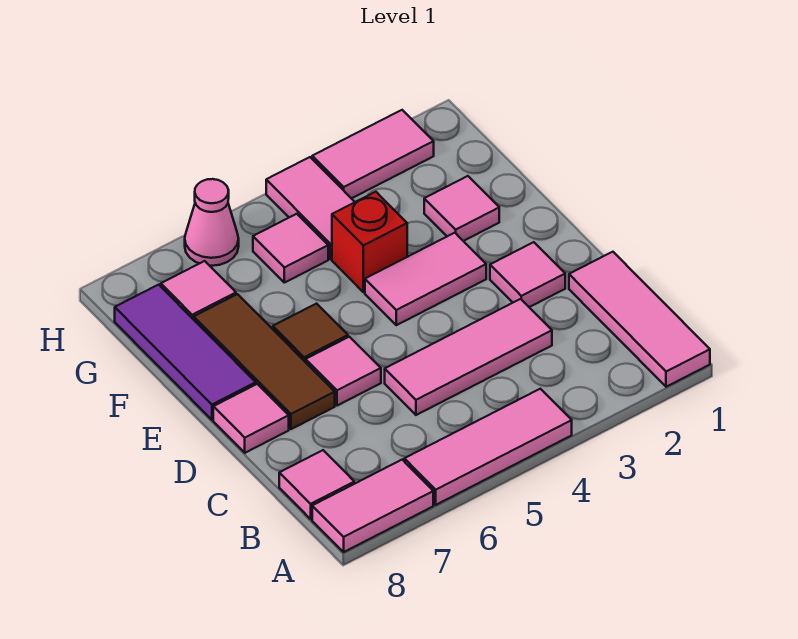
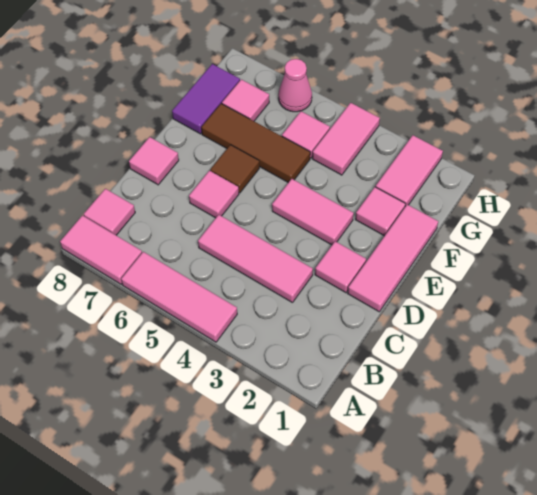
pink 1x3 tile [569,252,710,387] -> pink 1x3 tile moved to [348,204,438,312]
brown 1x3 tile [194,294,335,429] -> brown 1x3 tile turned to [201,104,310,183]
purple 1x3 tile [115,285,256,420] -> purple 1x2 tile [172,64,240,134]
red 1x1 brick [332,192,407,292] -> none
pink 1x2 tile [312,110,434,199] -> pink 1x2 tile turned to [376,135,443,207]

